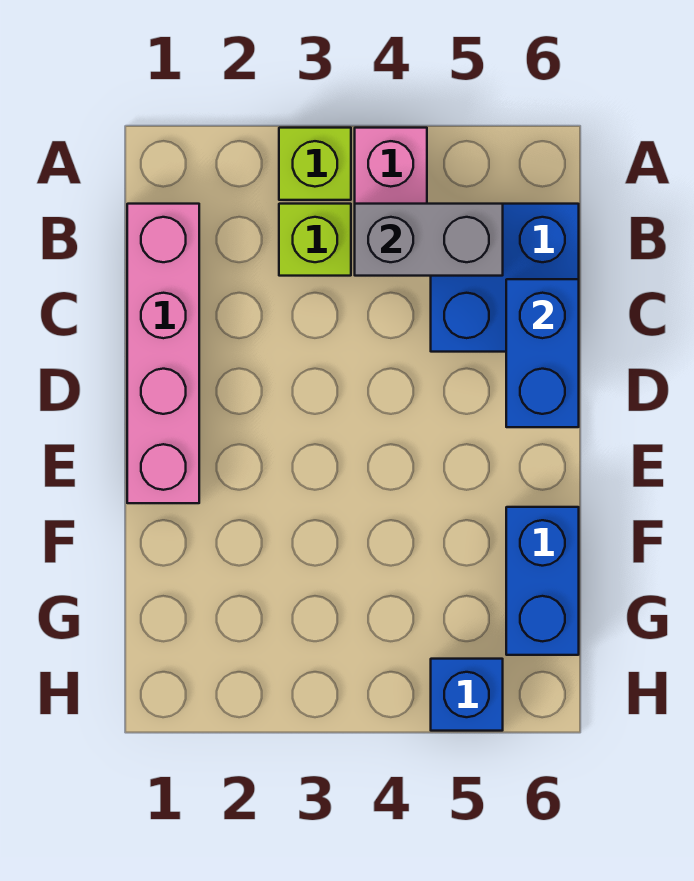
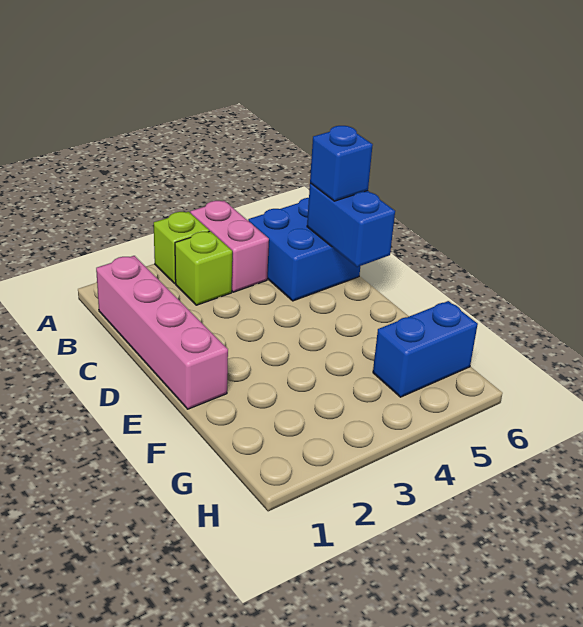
grey 1x2 brick [355,204,503,276] -> none
blue 1x2 brick [506,507,579,655] -> blue 1x2 brick turned to [373,301,478,397]
blue 1x1 brick [431,659,503,731] -> blue 1x1 brick moved to [310,126,373,201]

